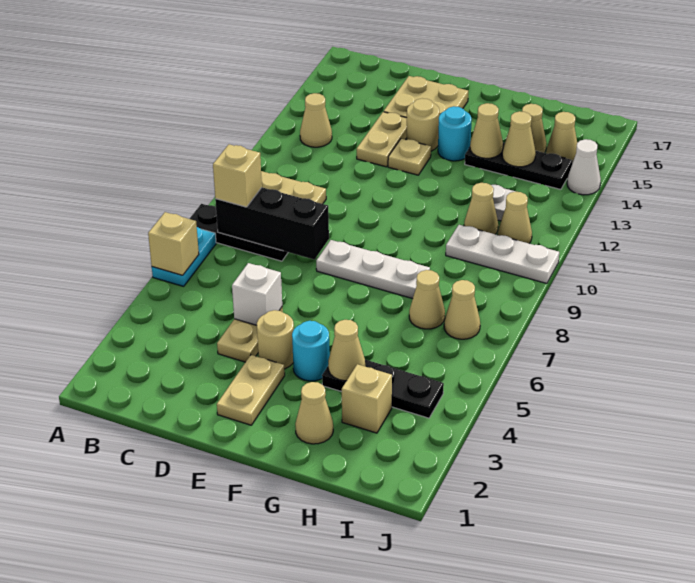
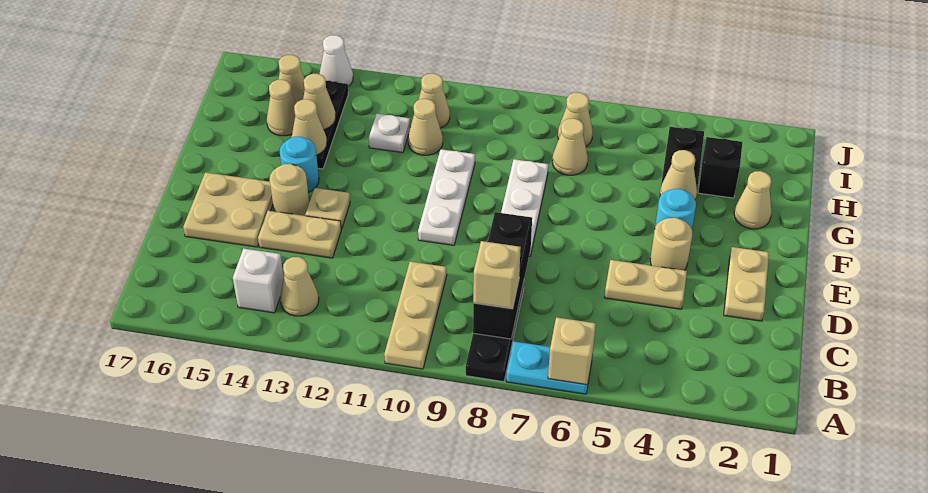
white 1x1 brick [232,263,282,325] -> white 1x1 brick moved to [233,249,284,313]
tan 1x2 plate [217,355,285,425] -> tan 1x2 plate turned to [724,247,769,321]
tan 1x1 brick [342,364,392,433] -> black 1x1 brick [698,137,742,198]
white 1x3 plate [446,225,559,284] -> white 1x3 plate moved to [418,149,475,245]

